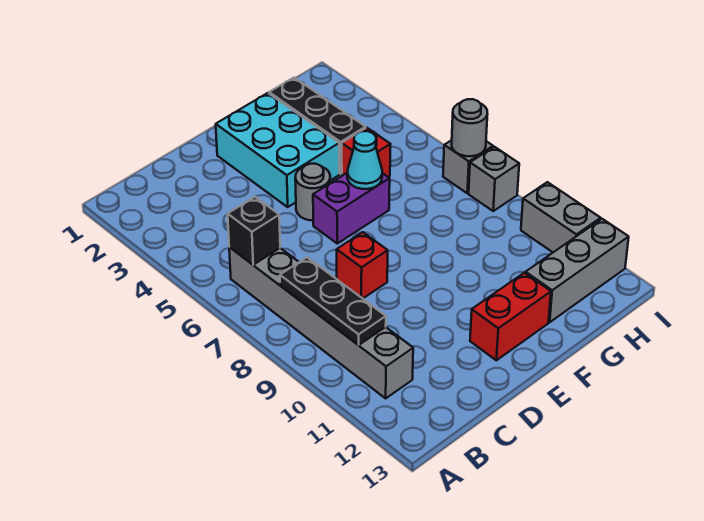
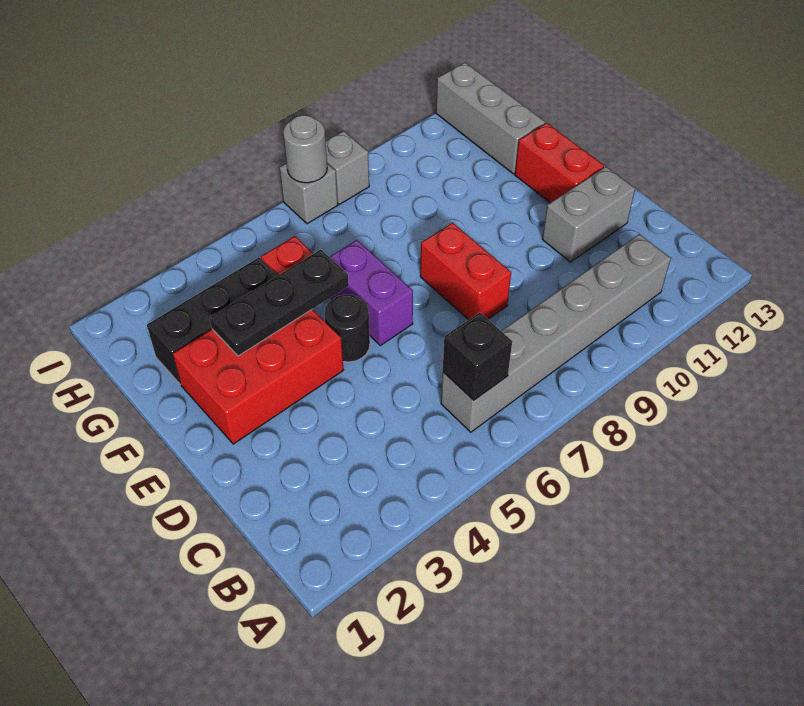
black 1x3 plate [280,257,386,345] -> black 1x3 plate moved to [210,250,349,356]
red 1x1 brick [337,232,388,299] -> red 1x2 brick [420,223,511,320]
cyan 2x3 brick [216,93,339,207] -> red 2x3 brick [173,310,343,444]
grey 1x1 round brick [295,164,330,220] -> black 1x1 round brick [324,295,370,362]
cyan 1x1 cone [347,131,382,189] -> none
grey 1x2 brick [521,182,601,252] -> grey 1x2 brick moved to [542,167,635,262]

